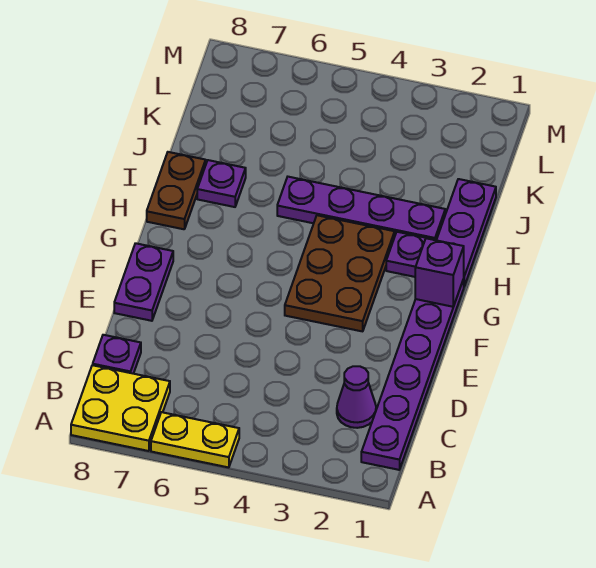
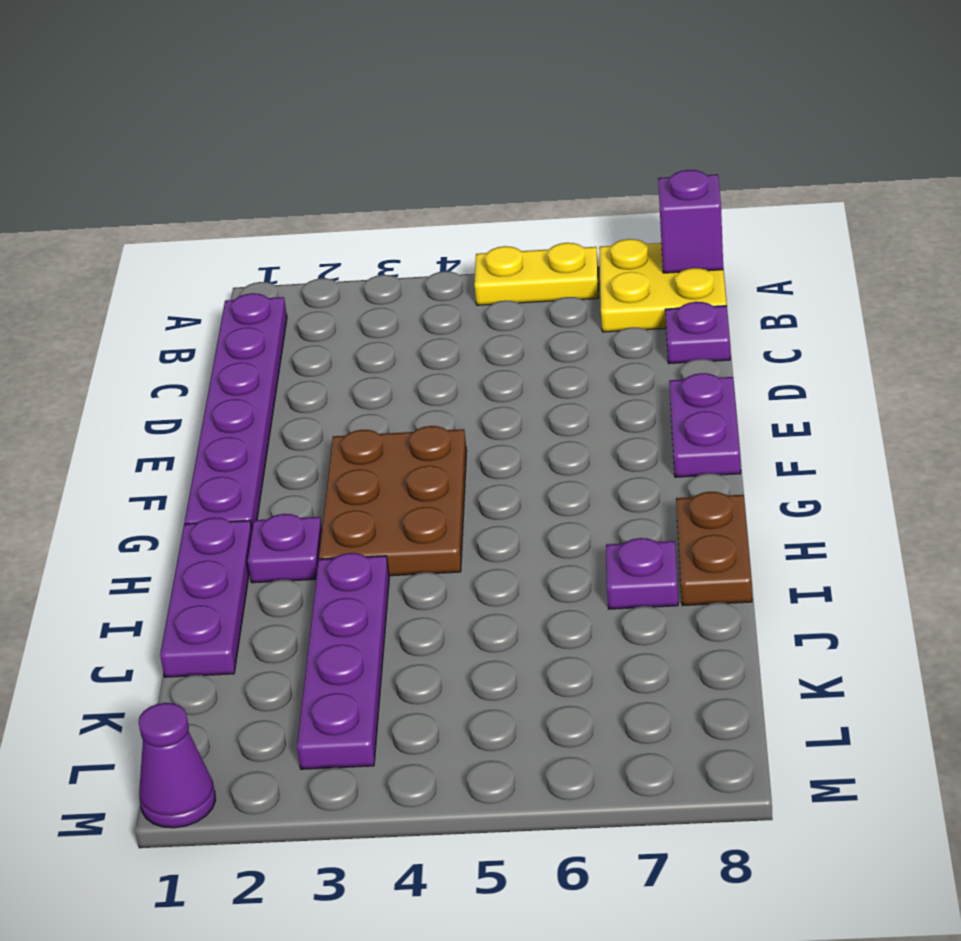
purple 1x1 cone [337,366,376,428] -> purple 1x1 cone moved to [139,703,216,828]
purple 1x1 brick [415,238,464,307] -> purple 1x1 brick moved to [658,170,723,273]
purple 1x4 plate [277,177,445,240] -> purple 1x4 plate turned to [297,553,389,769]

